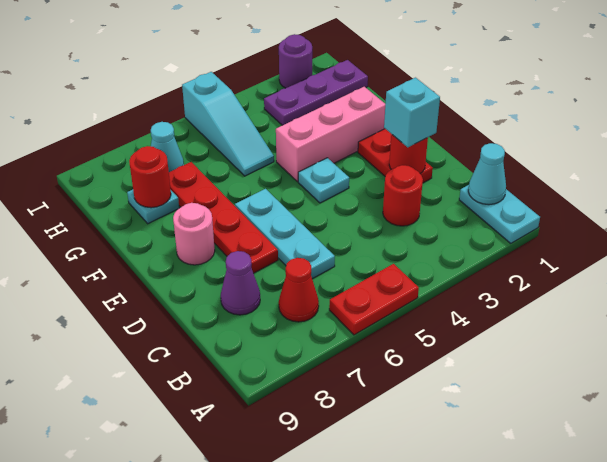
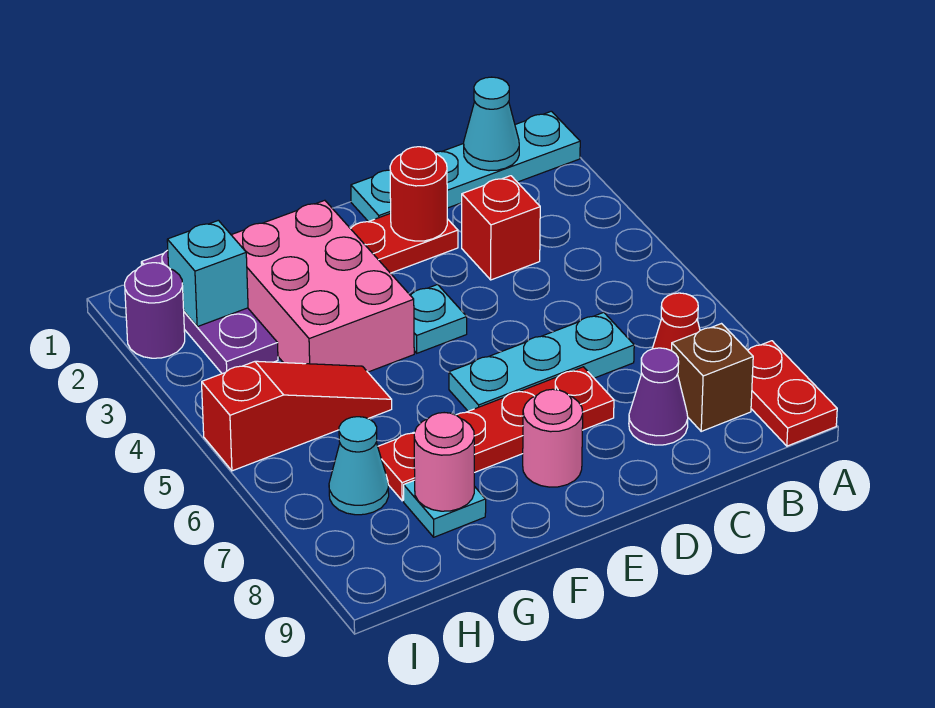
cyan 1x2 plate [459,185,540,243] -> cyan 1x4 plate [351,111,580,222]
red 1x2 plate [329,264,419,335] -> red 1x2 plate moved to [748,341,837,446]
none -> brown 1x1 brick [672,324,753,431]
red 1x1 round brick [383,165,423,226] -> red 1x1 brick [462,176,540,280]
cyan 1x1 brick [384,78,440,147] -> cyan 1x1 brick moved to [167,220,248,327]
pink 1x3 brick [276,87,385,182] -> pink 2x3 brick [232,200,414,372]
cyan 1x3 slope [182,72,274,176] -> red 1x3 slope [202,361,392,471]
red 1x1 round brick [129,146,171,208] -> pink 1x1 round brick [414,413,474,511]

